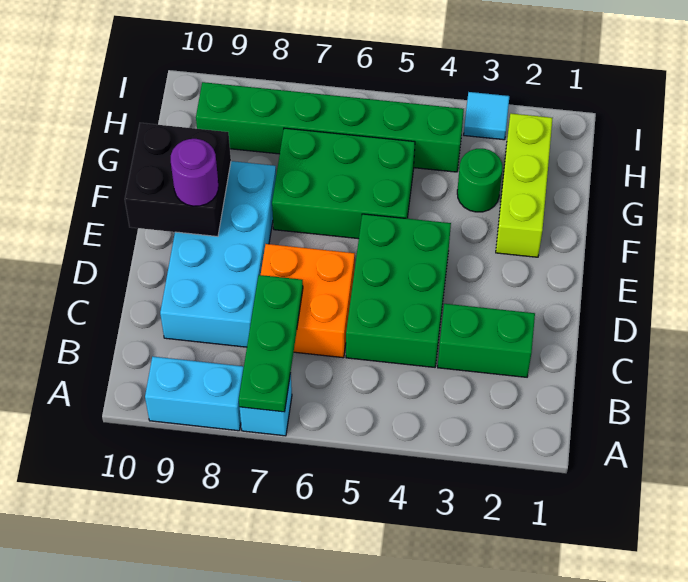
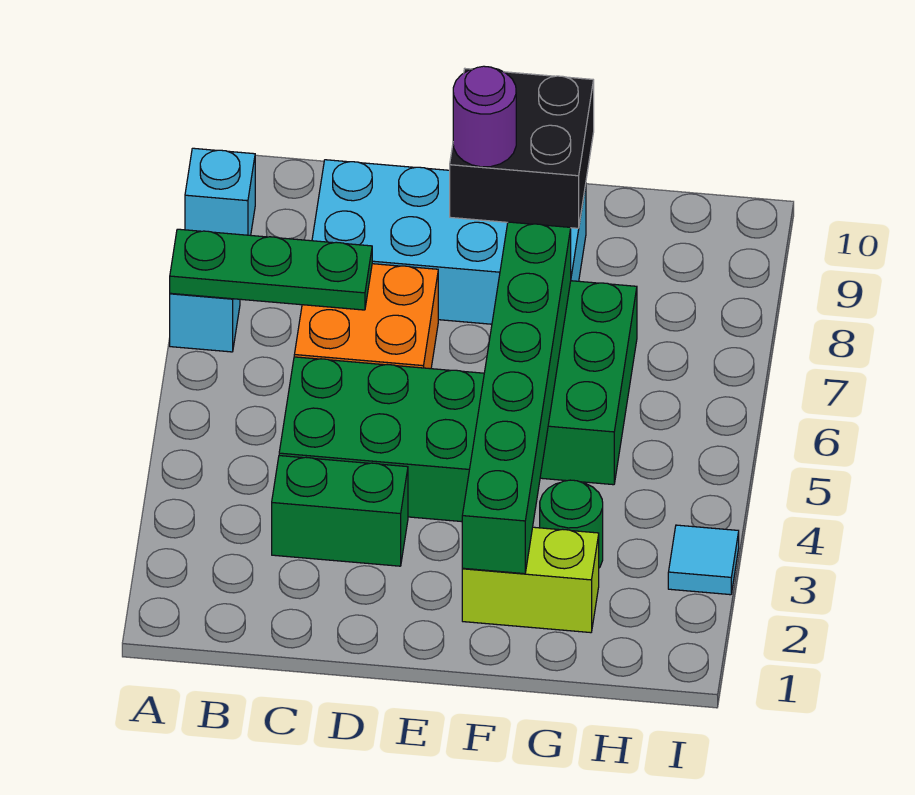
cyan 1x2 brick [145,357,244,431] -> cyan 1x1 brick [185,148,255,235]
green 1x2 brick [438,304,535,377] -> green 1x2 brick turned to [272,456,408,566]
lime 1x3 brick [496,113,553,257] -> lime 1x2 brick [462,527,599,633]
green 1x6 brick [196,82,464,172] -> green 1x6 brick moved to [462,222,571,574]

